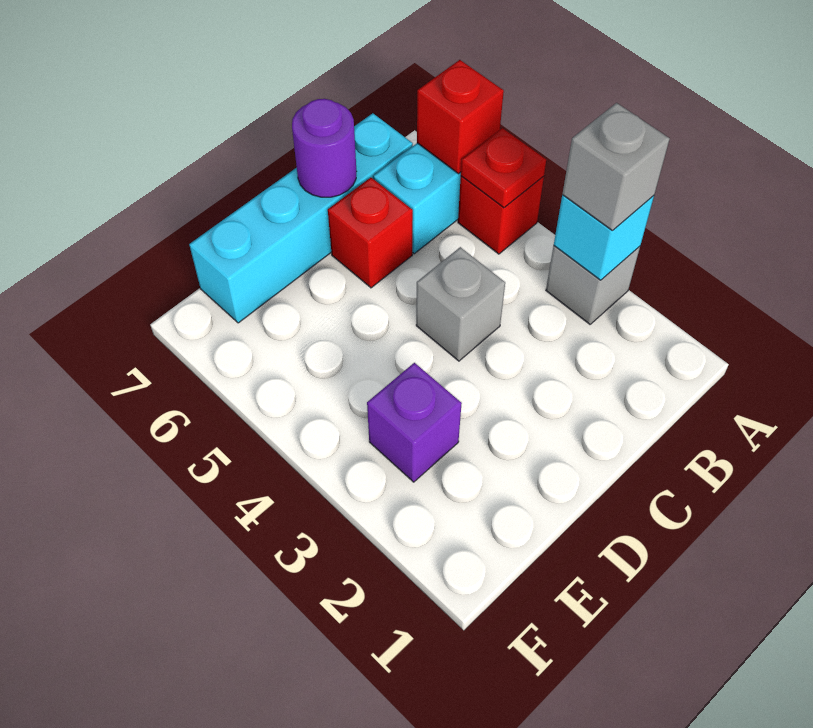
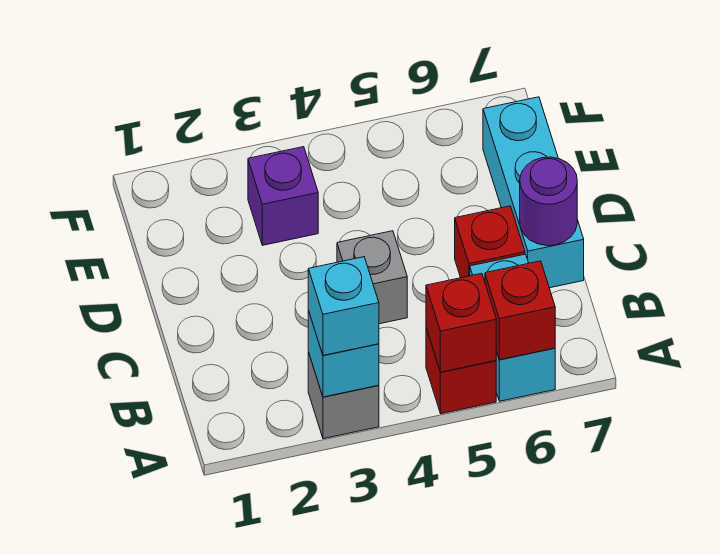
grey 1x1 brick [562,103,670,230] -> cyan 1x1 brick [308,257,379,355]
red 1x1 plate [461,128,546,208] -> red 1x1 brick [426,273,496,372]
cyan 1x4 brick [189,113,413,323] -> cyan 1x3 brick [483,97,584,288]

